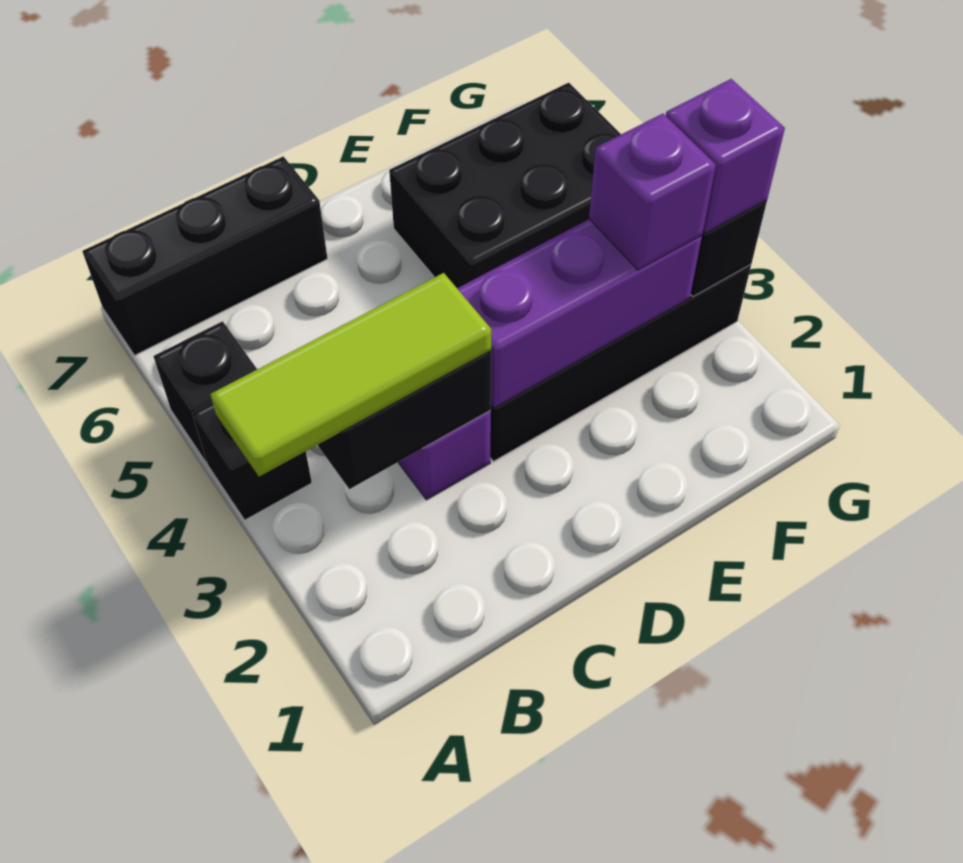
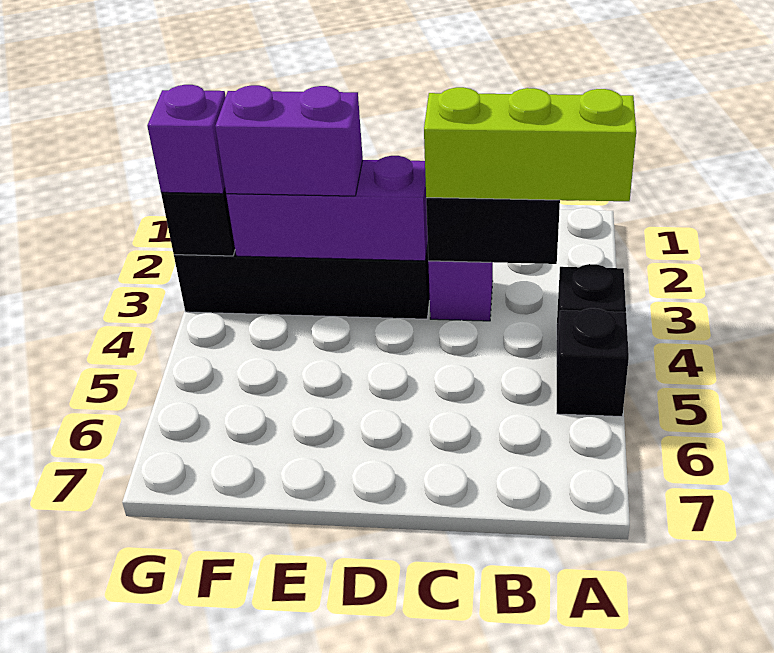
lime 1x3 tile [210,273,491,477] -> lime 1x3 brick [424,87,636,201]
black 1x3 brick [82,156,328,355] -> none
black 2x3 brick [389,83,621,288] -> none
purple 1x1 brick [589,114,716,270] -> purple 1x2 brick [215,85,363,196]

